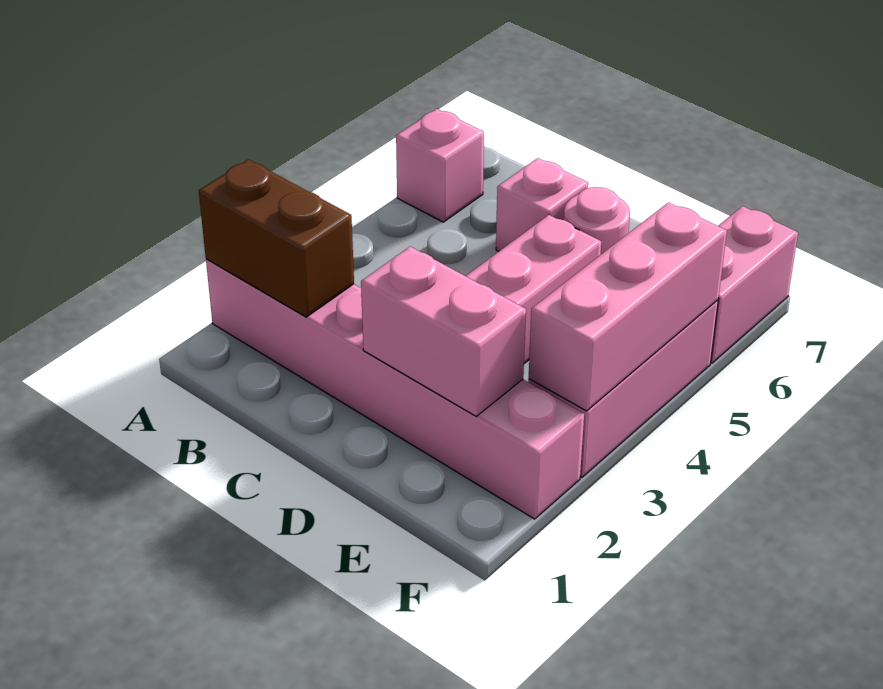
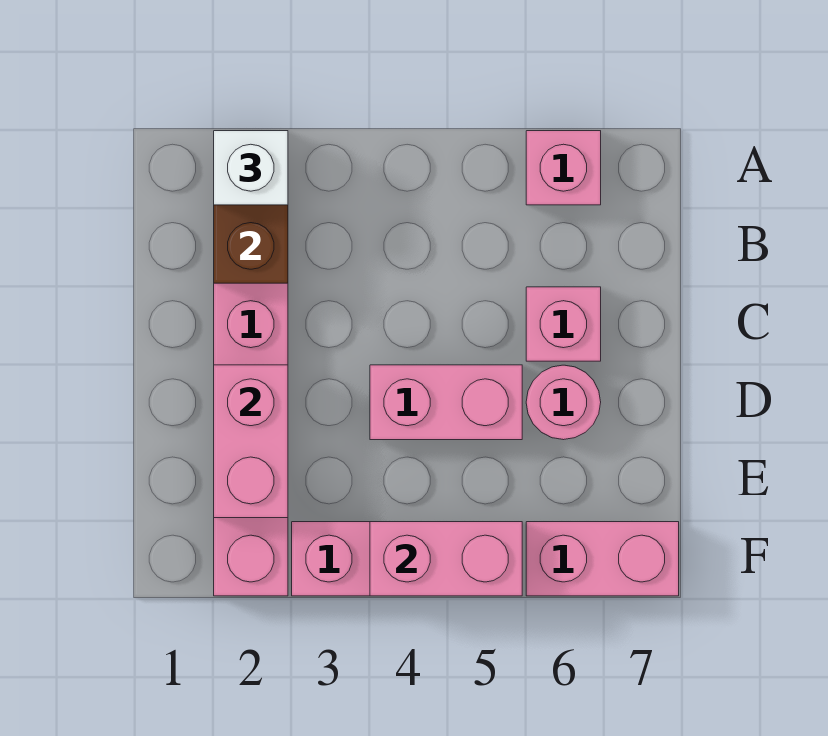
none -> white 1x1 brick [214,131,288,205]
pink 1x3 brick [529,202,727,411] -> pink 1x2 brick [370,522,522,596]

